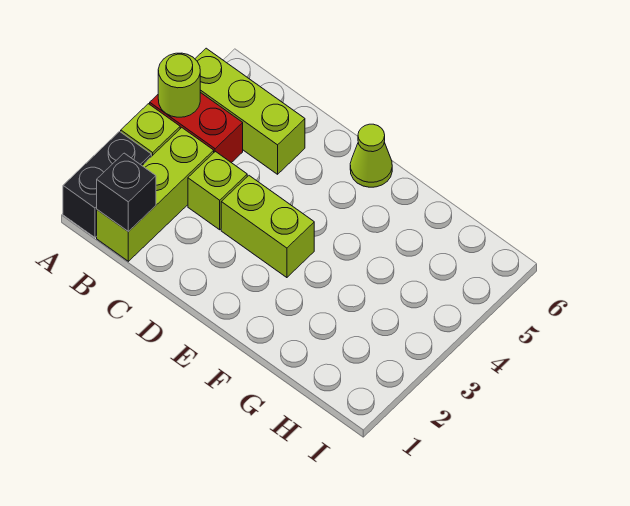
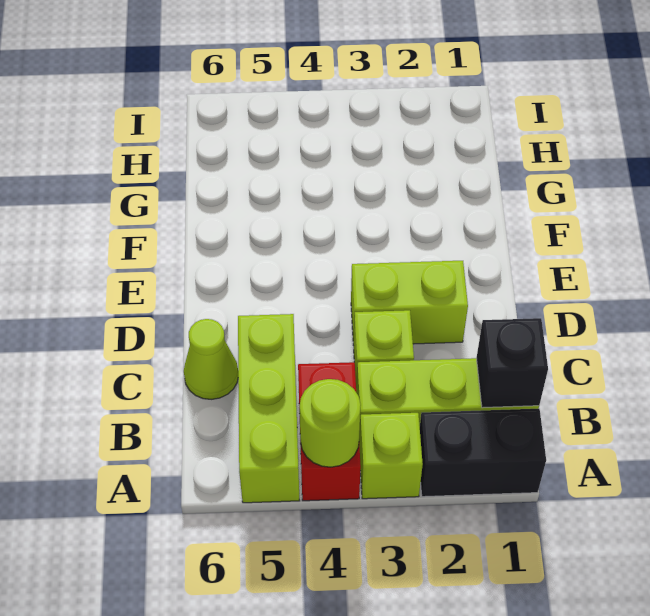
lime 1x2 brick [221,176,314,278] -> lime 1x2 brick turned to [351,261,468,345]
lime 1x1 cone [350,124,392,187] -> lime 1x1 cone moved to [184,319,238,399]

